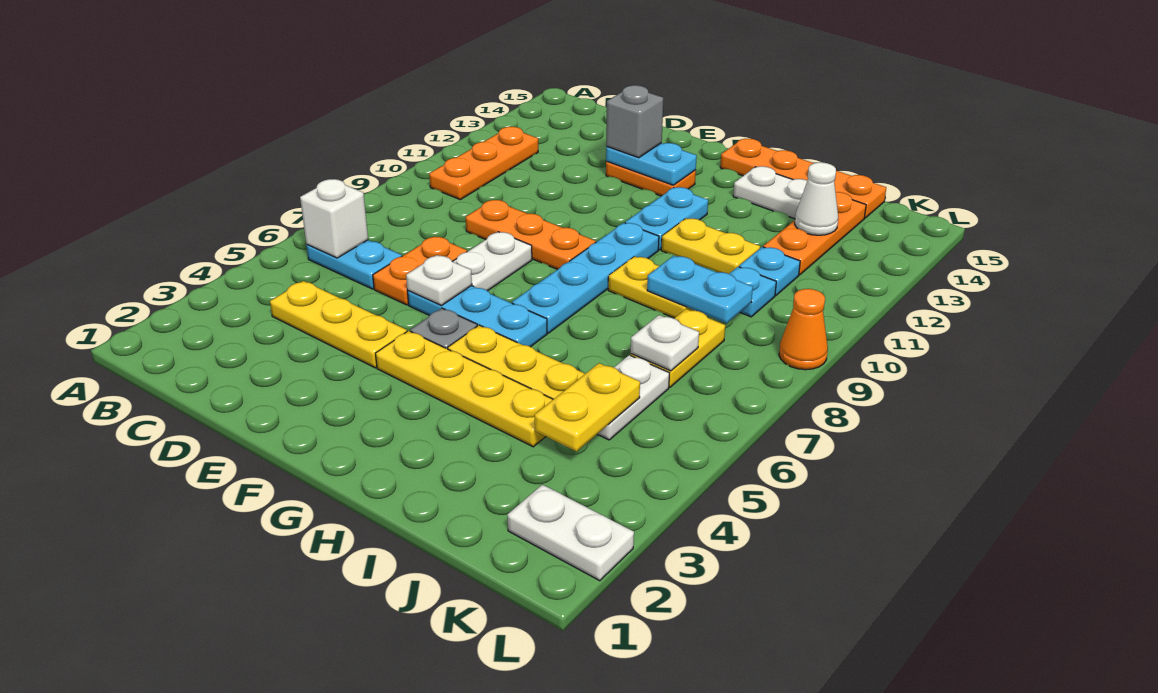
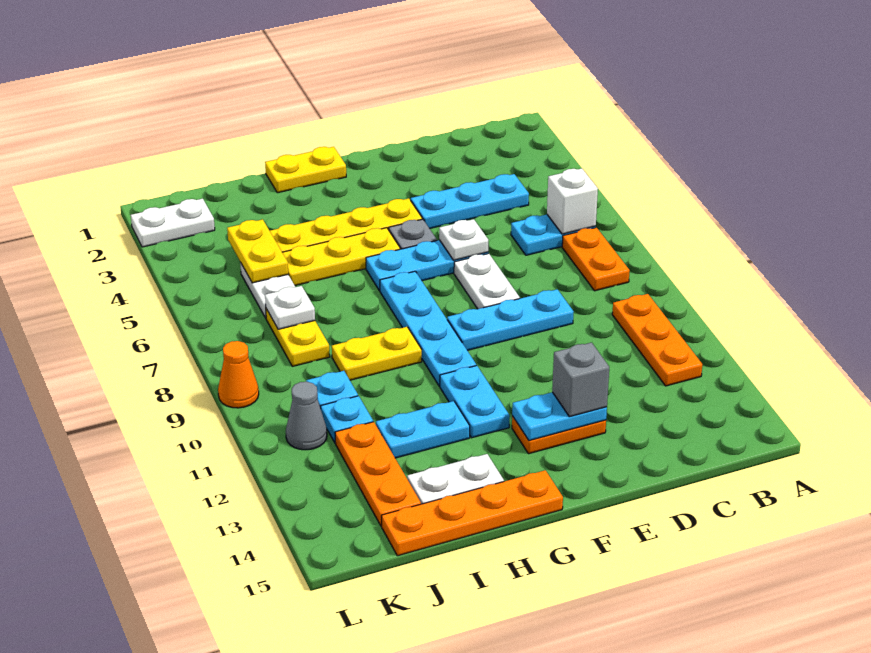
yellow 1x3 plate [270,281,407,368] -> cyan 1x3 plate [411,174,529,229]
orange 1x2 plate [373,236,467,305] -> orange 1x2 plate moved to [562,228,630,291]
orange 1x3 plate [466,200,596,270] -> cyan 1x3 plate [447,289,574,350]
yellow 1x2 plate [661,218,760,274] -> yellow 1x2 plate moved to [265,147,346,193]
cyan 1x2 plate [647,256,753,323] -> cyan 1x2 plate moved to [376,401,470,458]
white 1x1 cone [795,162,838,235] -> none
none -> grey 1x1 cone [286,382,327,450]

